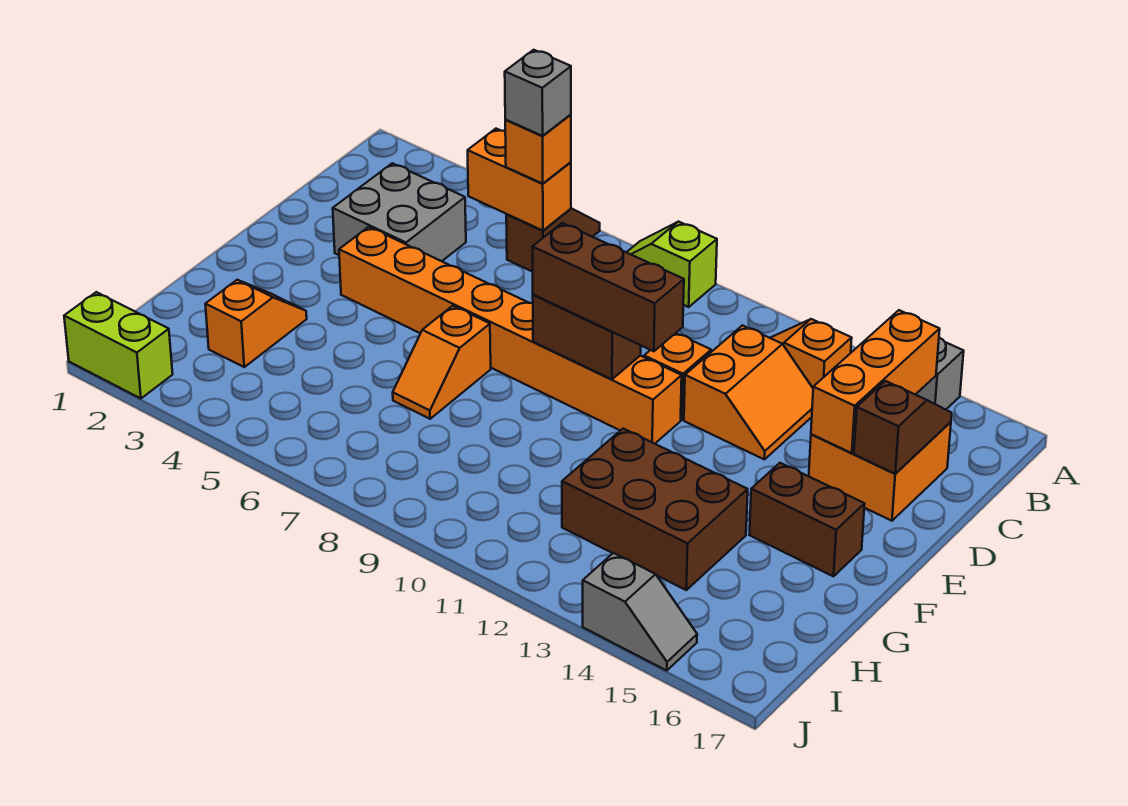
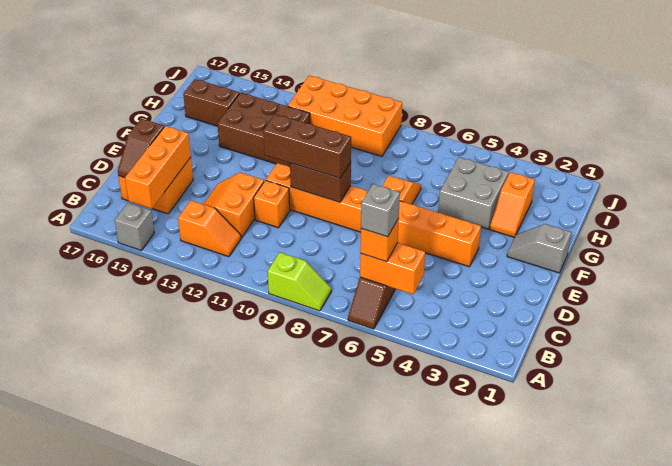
grey 2x2 brick [333,163,466,261] -> grey 2x2 brick moved to [438,157,509,229]
brown 1x2 brick [749,463,865,576] -> brown 1x2 brick moved to [183,79,239,126]
none -> orange 2x4 brick [288,76,402,156]
lime 1x2 brick [64,292,173,399] -> none
grey 1x2 slope [583,553,697,671] -> grey 1x2 slope moved to [507,224,572,273]

